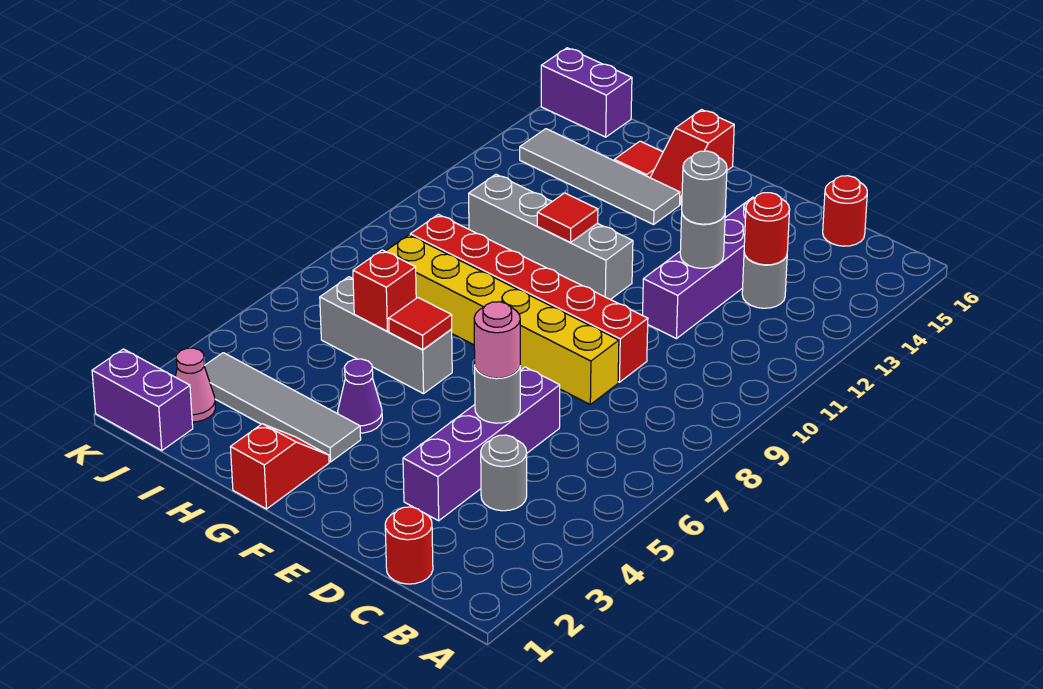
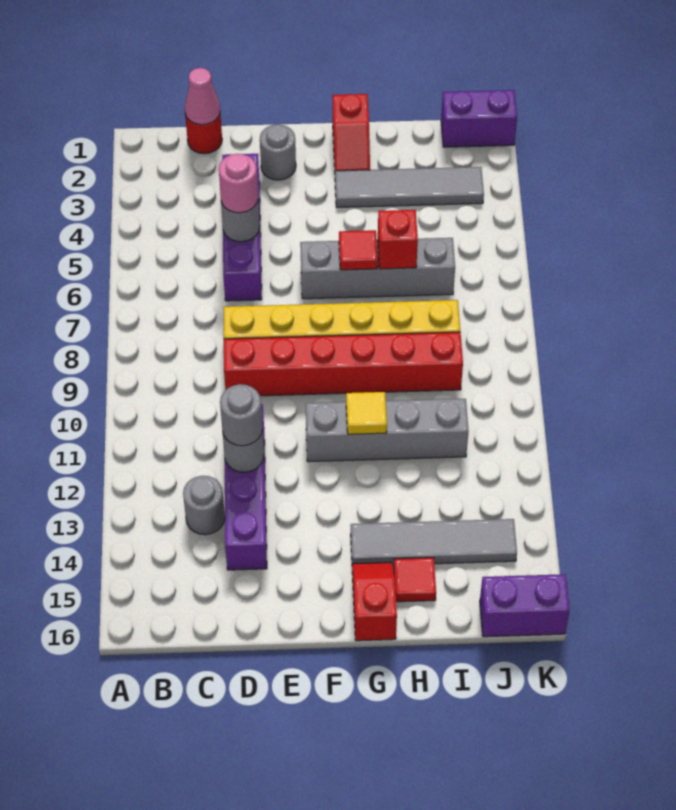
grey 1x1 round brick [481,435,527,511] -> grey 1x1 round brick moved to [260,124,296,180]
red 1x1 round brick [744,193,790,265] -> none
red 1x1 round brick [823,176,867,246] -> none
purple 1x1 cone [338,359,382,433] -> none
grey 1x3 brick [320,277,452,394] -> grey 1x4 brick [300,238,455,299]
red 1x1 tile [537,193,598,242] -> yellow 1x1 tile [346,392,387,434]
pink 1x1 cone [175,348,215,422] -> pink 1x1 cone moved to [185,68,220,125]

